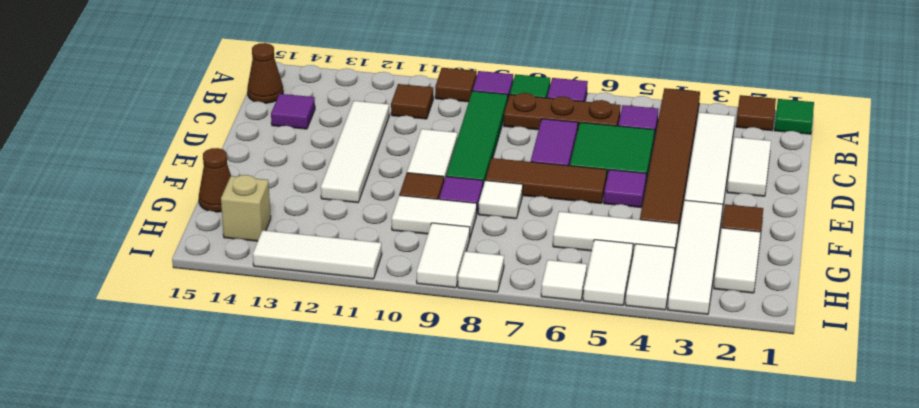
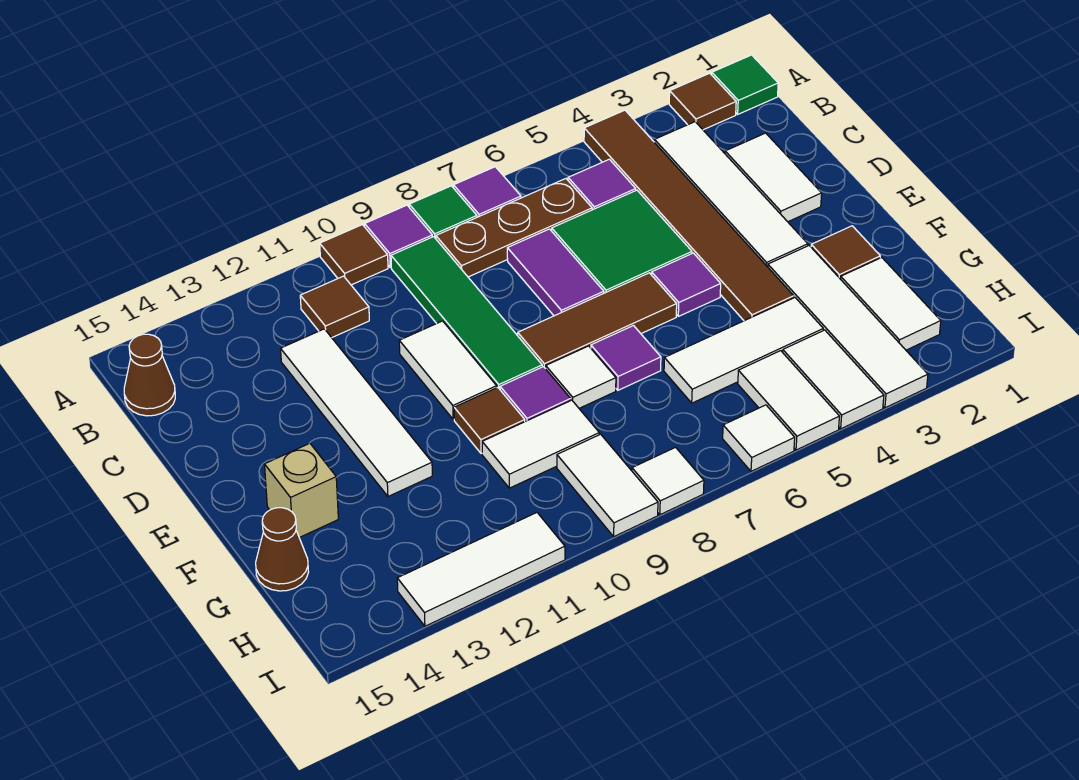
purple 1x1 tile [271,94,315,129] -> purple 1x1 tile moved to [591,326,661,390]
tan 1x1 brick [221,175,271,241] -> tan 1x1 brick moved to [264,443,338,538]

